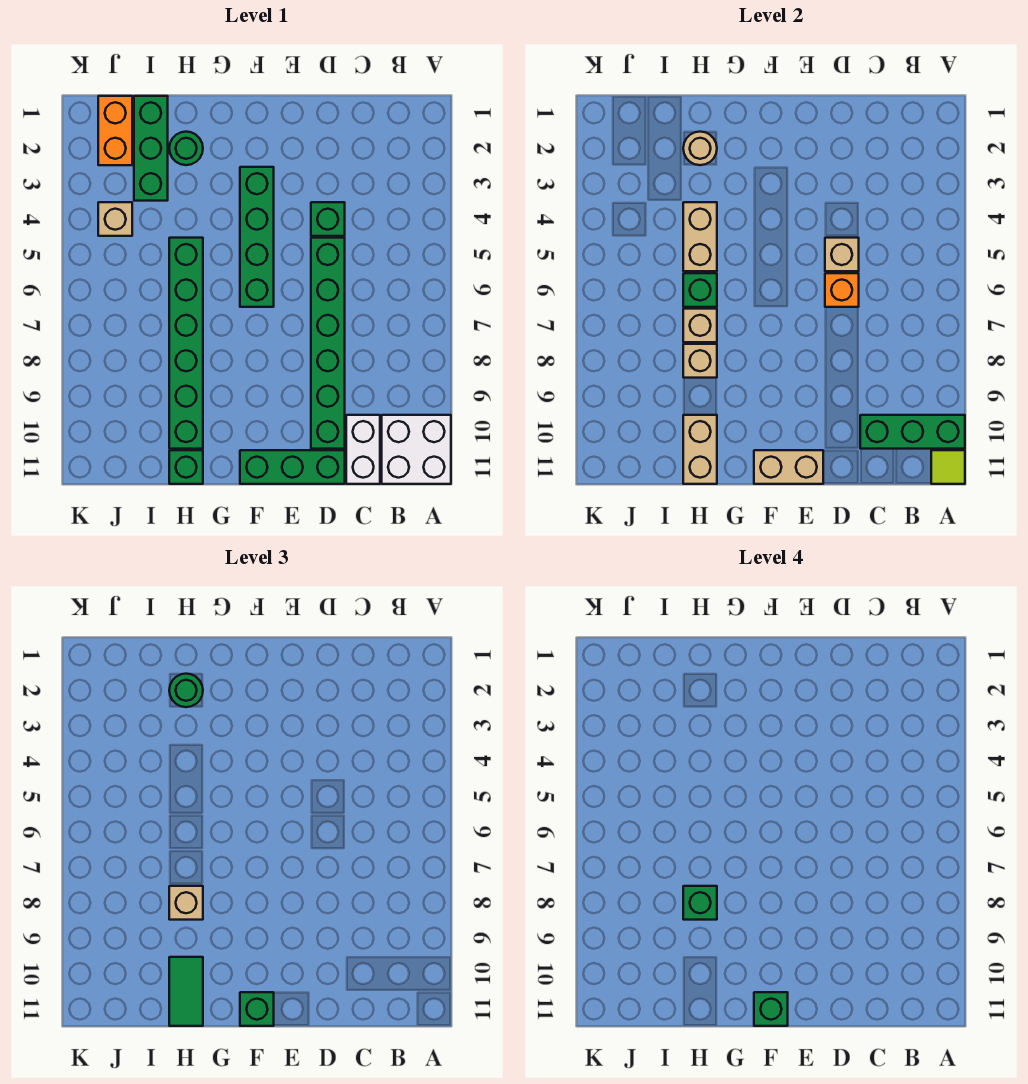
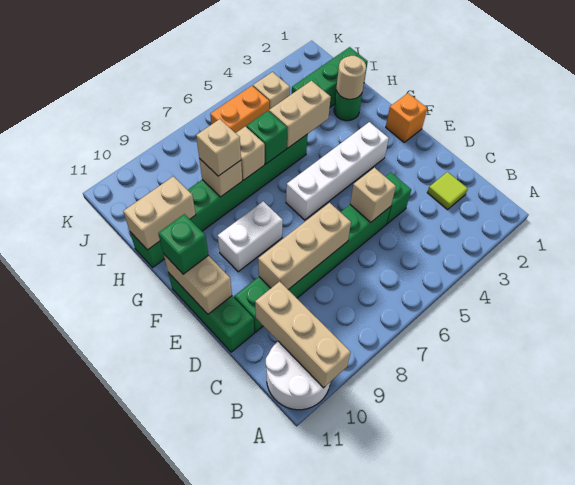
white 2x2 brick [382,415,451,484] -> white 2x2 round brick [266,341,330,410]
green 1x3 brick [860,415,965,449] -> tan 1x3 brick [255,281,351,388]
lime 1x1 tile [931,450,965,484] -> lime 1x1 tile moved to [427,172,468,210]
white 1x2 brick [346,415,380,484] -> white 1x2 brick moved to [218,201,283,272]
orange 1x1 brick [825,273,859,307] -> orange 1x1 brick moved to [386,93,427,142]
none -> tan 1x3 brick [258,203,351,290]
green 1x4 brick [240,167,274,307] -> white 1x4 brick [286,122,389,220]
green 1x1 brick [754,992,788,1026] -> none
green 1x1 round brick [169,674,203,707] -> none
green 1x1 brick [683,886,717,920] -> none
green 1x2 tile [169,957,203,1026] -> none
orange 1x2 brick [98,96,132,165] -> orange 1x2 brick moved to [210,86,269,133]

